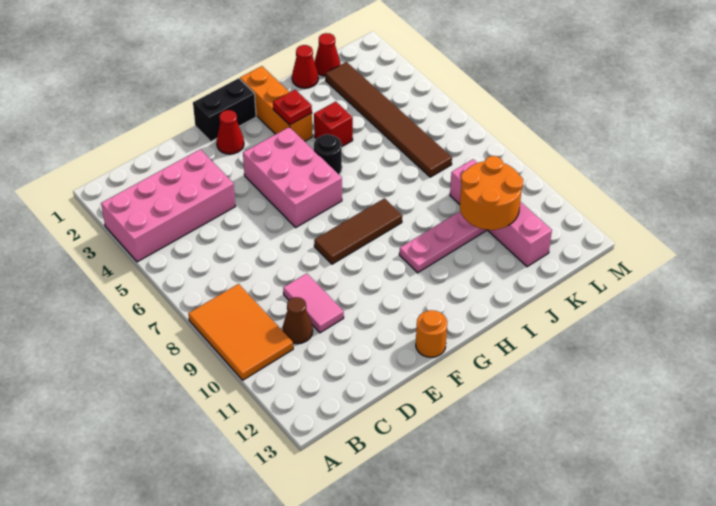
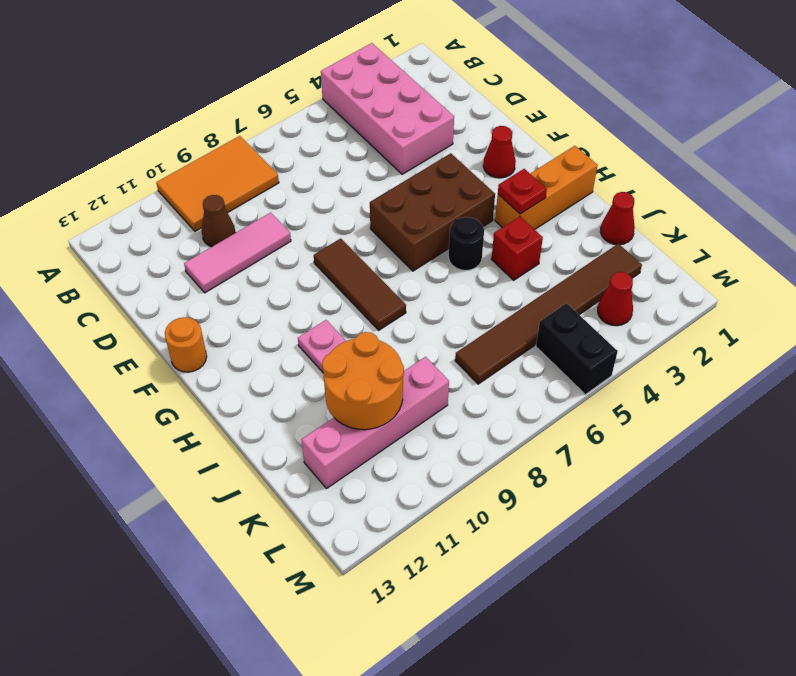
pink 1x2 tile [283,273,344,333] -> pink 1x3 tile [184,212,291,293]
black 1x2 brick [193,78,256,141] -> black 1x2 brick moved to [536,303,618,394]
pink 2x3 brick [243,127,342,227] -> brown 2x3 brick [370,153,495,271]
red 1x1 cone [314,33,340,76] -> red 1x1 cone moved to [598,272,633,326]

